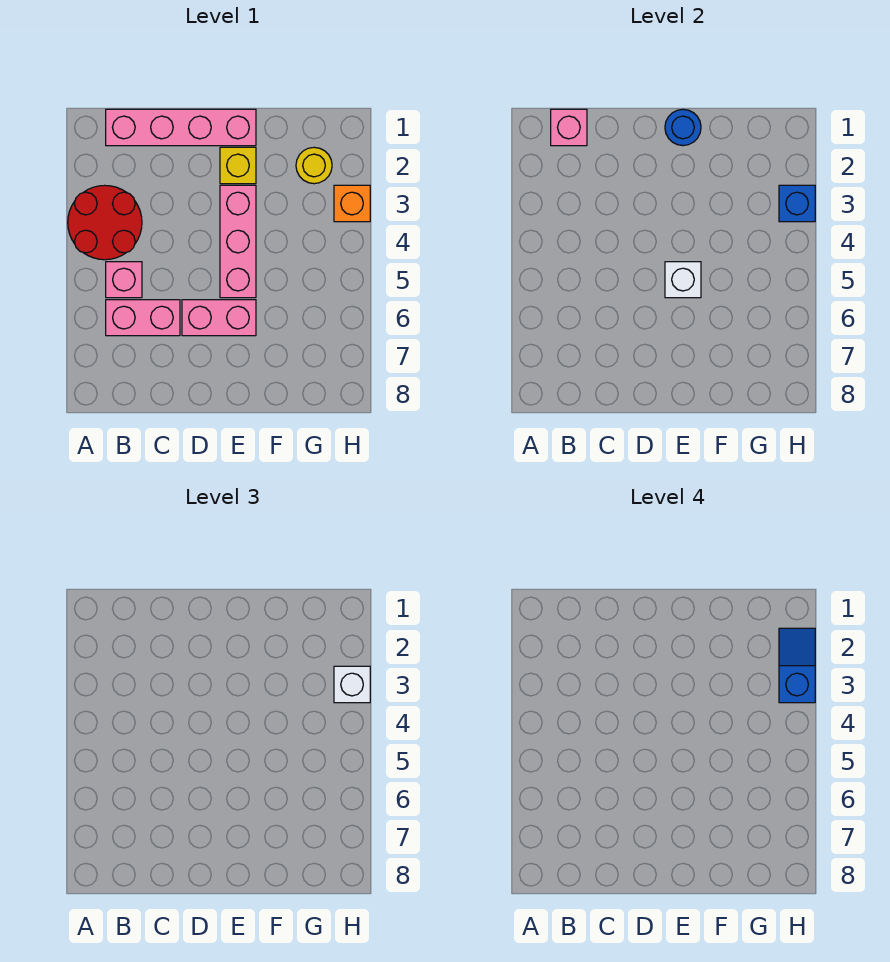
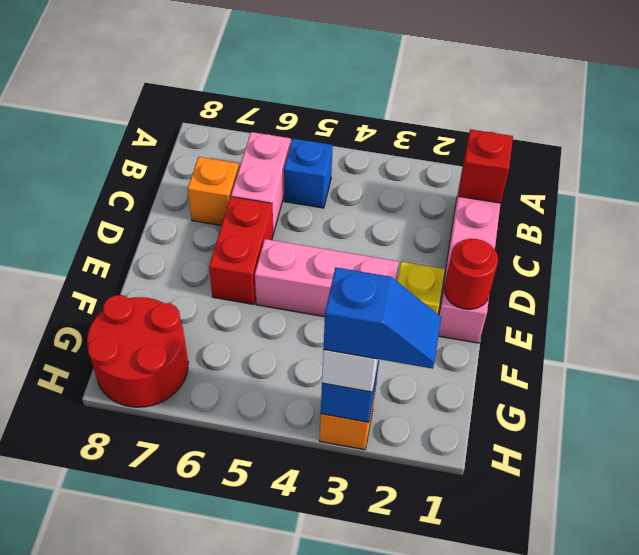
red 2x2 round brick [68,185,142,260] -> red 2x2 round brick moved to [87,295,188,407]
pink 1x1 brick [551,109,587,146] -> red 1x1 brick [458,129,513,203]
pink 1x1 brick [106,262,142,298] -> blue 1x1 brick [284,139,333,208]
none -> orange 1x1 brick [188,157,239,226]
pink 1x2 brick [182,300,256,336] -> red 1x2 brick [209,197,273,304]
blue 1x1 round brick [665,109,701,146] -> red 1x1 round brick [445,239,498,309]
white 1x1 brick [665,262,701,298] -> none
yellow 1x1 round brick [296,147,332,184] -> none

